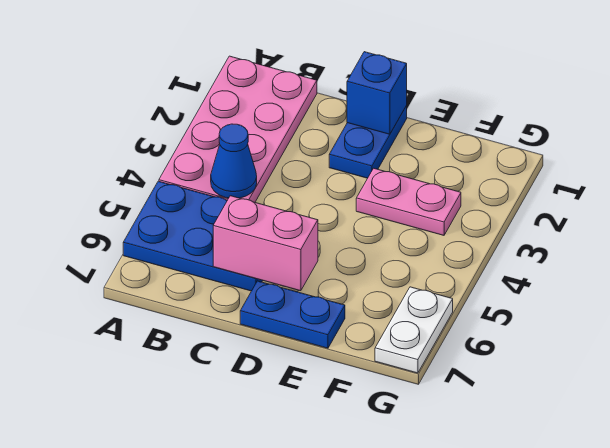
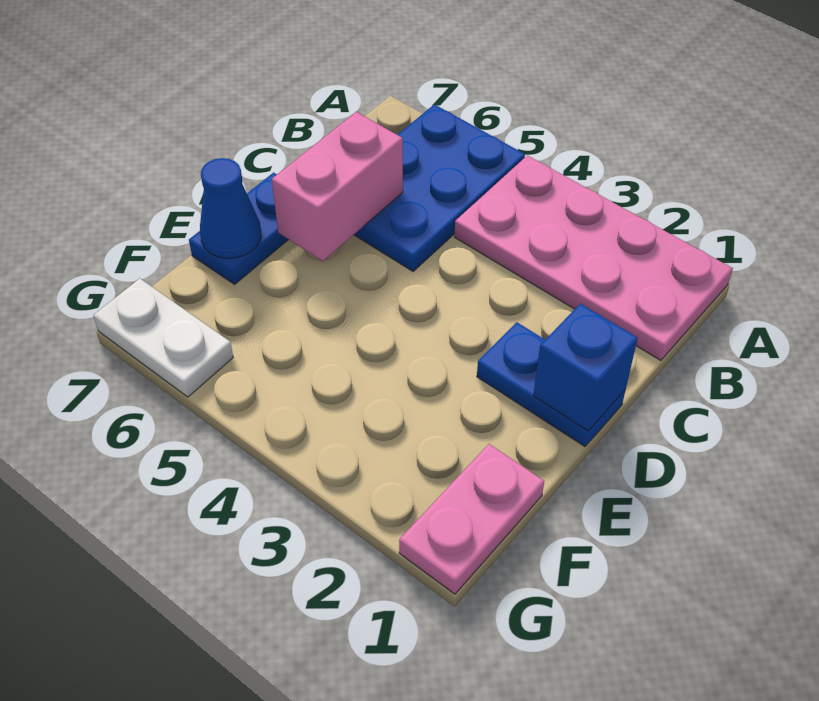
blue 1x1 cone [211,124,257,198] -> blue 1x1 cone moved to [200,158,261,258]
pink 1x2 plate [356,168,461,235] -> pink 1x2 plate moved to [399,444,544,594]

